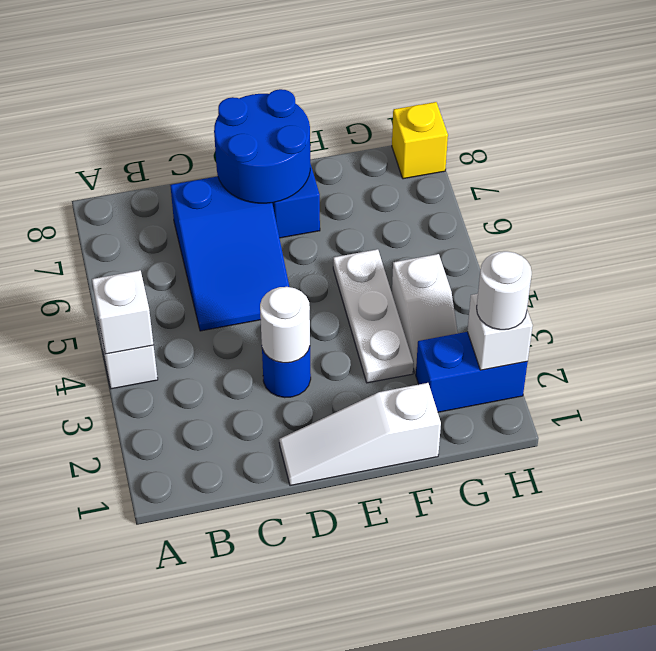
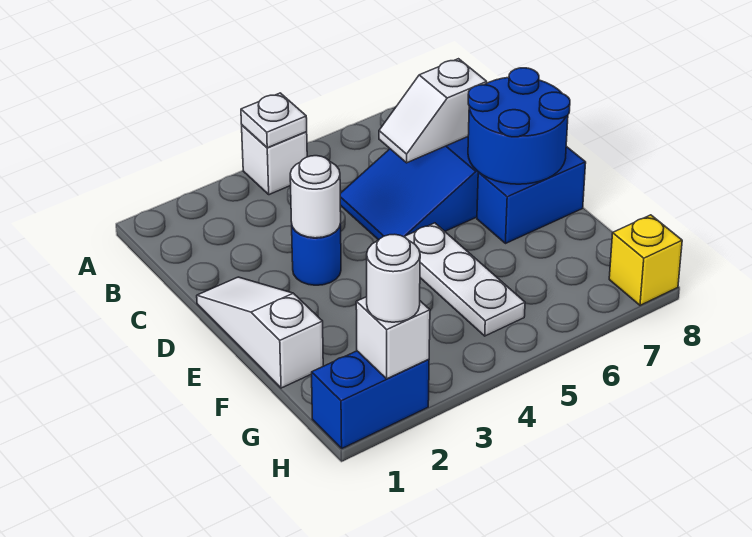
white 1x1 brick [92,270,153,354] -> white 1x1 plate [241,93,307,148]
white 1x3 plate [333,249,413,383] -> white 1x3 plate turned to [404,223,525,336]
blue 1x2 brick [416,332,528,412] -> blue 1x2 brick turned to [312,351,429,448]
white 1x2 slope [392,254,458,374] -> white 1x2 slope moved to [379,59,487,163]

